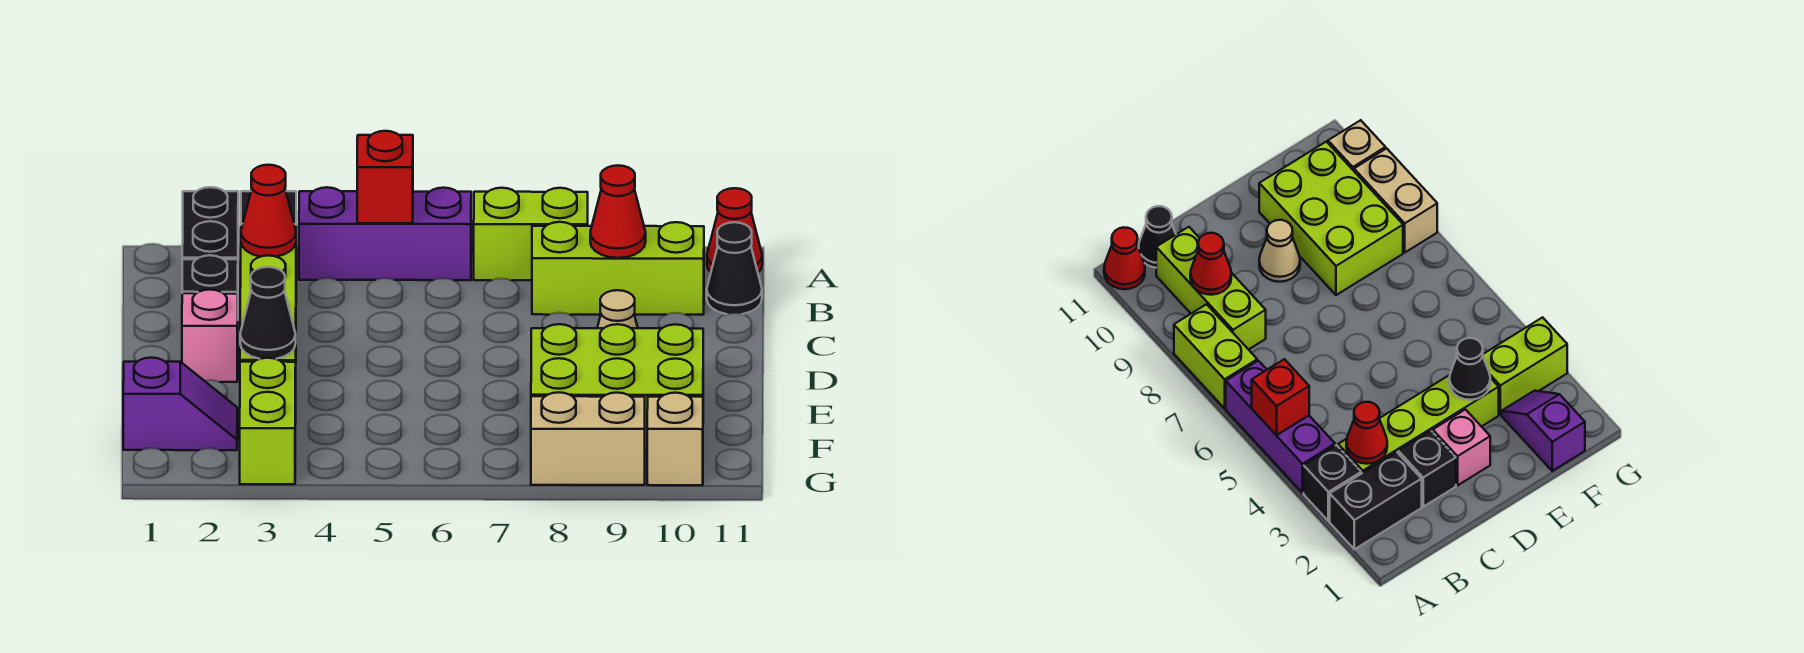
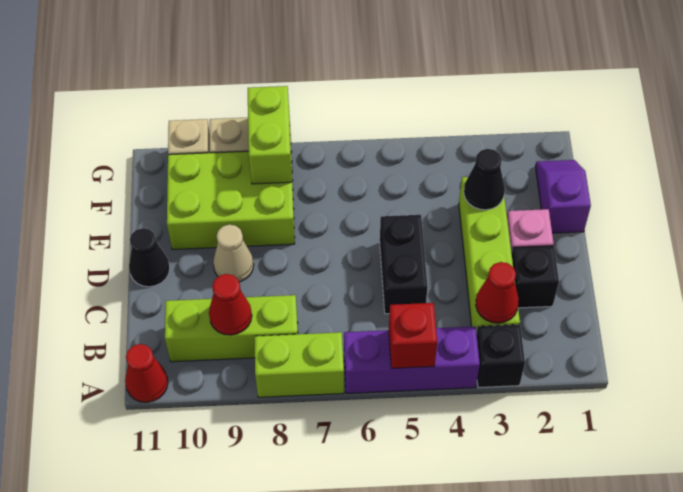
black 1x2 brick [182,187,238,259] -> black 1x2 brick moved to [380,215,428,314]
black 1x1 cone [707,222,762,314] -> black 1x1 cone moved to [129,228,170,287]
purple 1x2 slope [123,358,237,450] -> purple 1x2 slope turned to [535,160,591,233]
lime 1x2 brick [240,358,296,484] -> lime 1x2 brick moved to [248,86,292,184]

